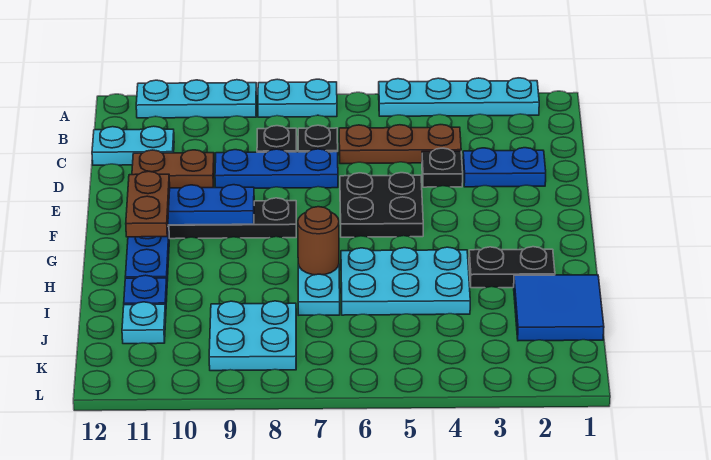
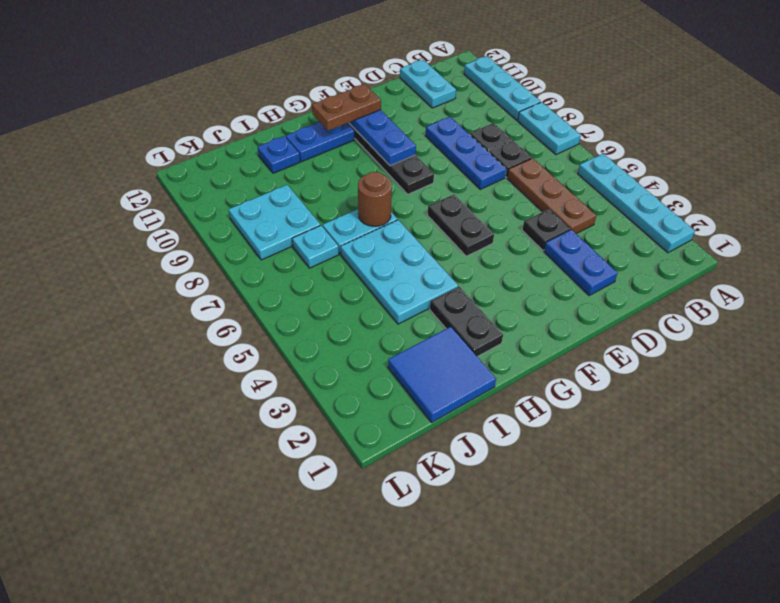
brown 1x2 plate [132,150,214,188] -> none
black 2x2 plate [340,173,423,237] -> black 1x2 plate [427,194,494,256]
cyan 1x1 plate [122,302,166,344] -> cyan 1x1 plate moved to [292,225,339,268]

